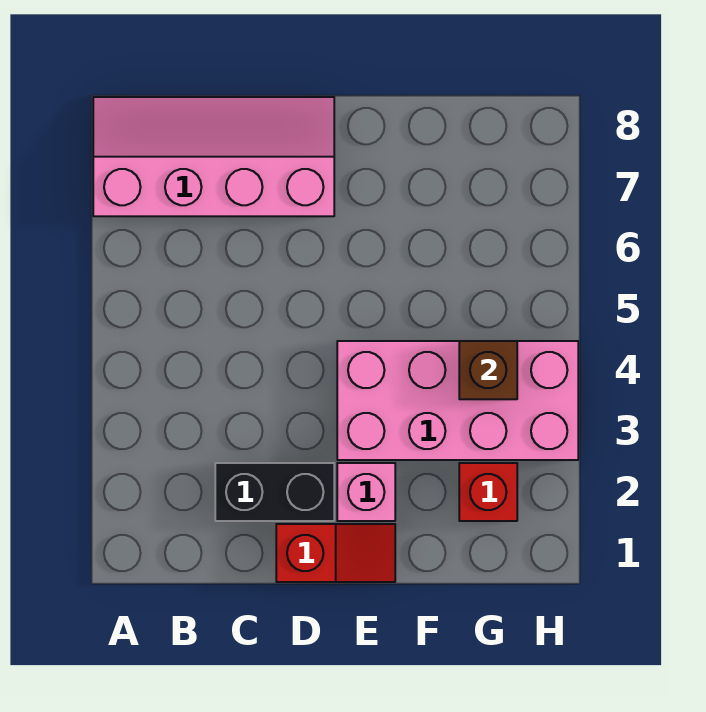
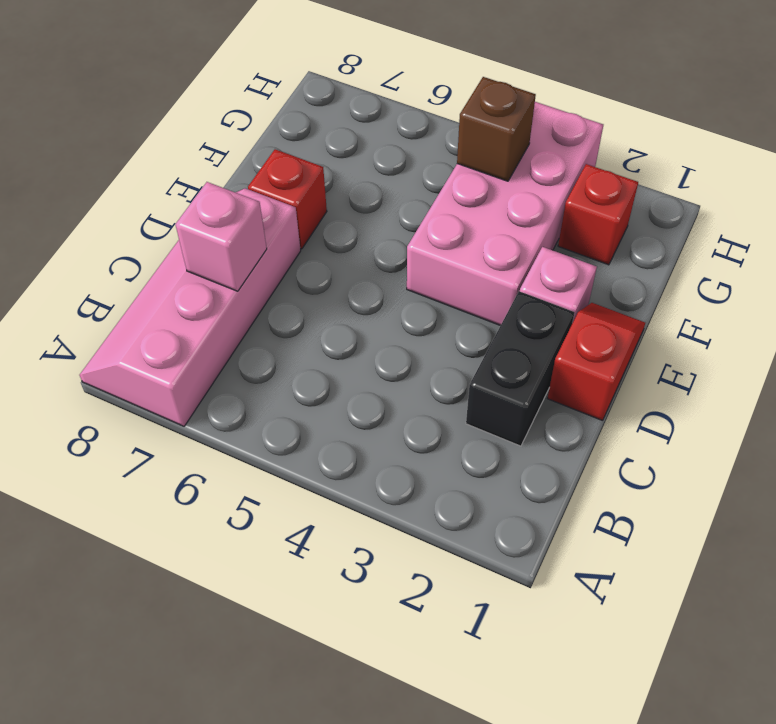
none -> pink 1x1 brick [175,182,267,291]
none -> red 1x1 brick [248,149,327,249]

